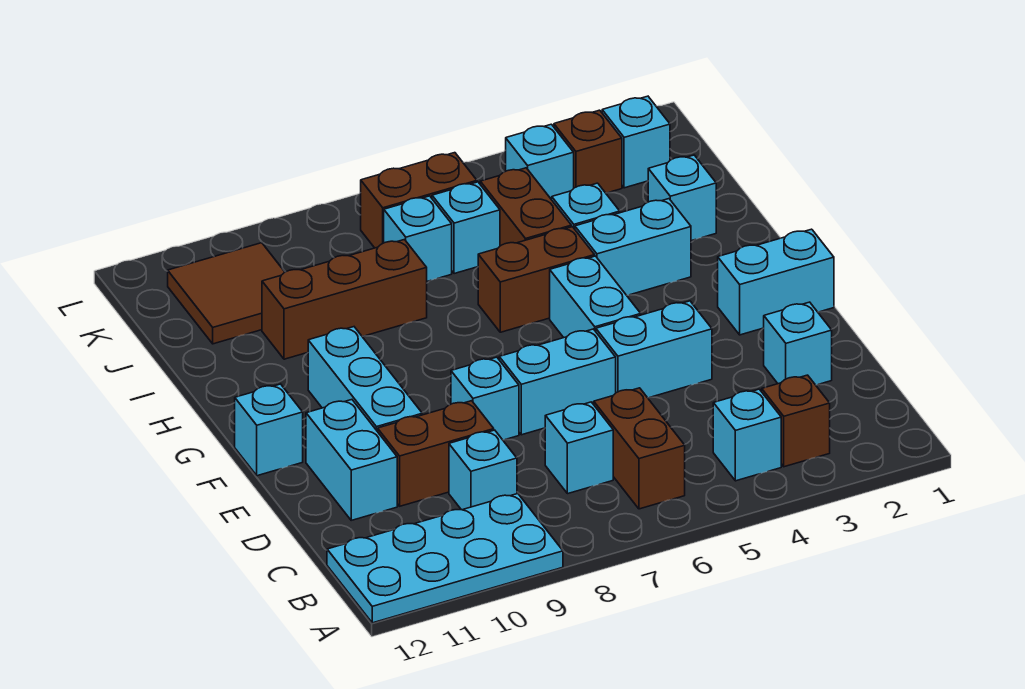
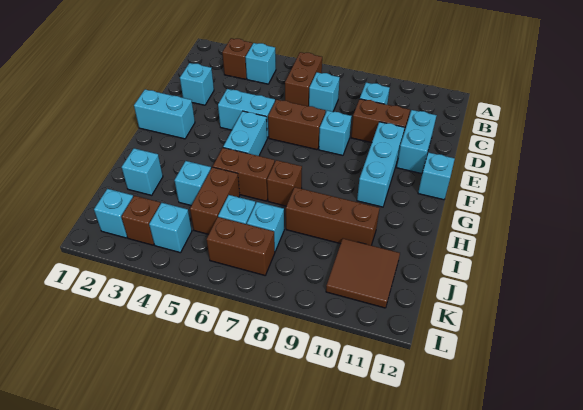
cyan 2x4 plate [327,494,563,623] -> none
cyan 1x2 brick [499,329,616,435] -> brown 1x2 brick [268,100,326,150]
cyan 1x2 brick [575,199,691,295] -> none
none -> brown 1x1 brick [267,160,302,206]

